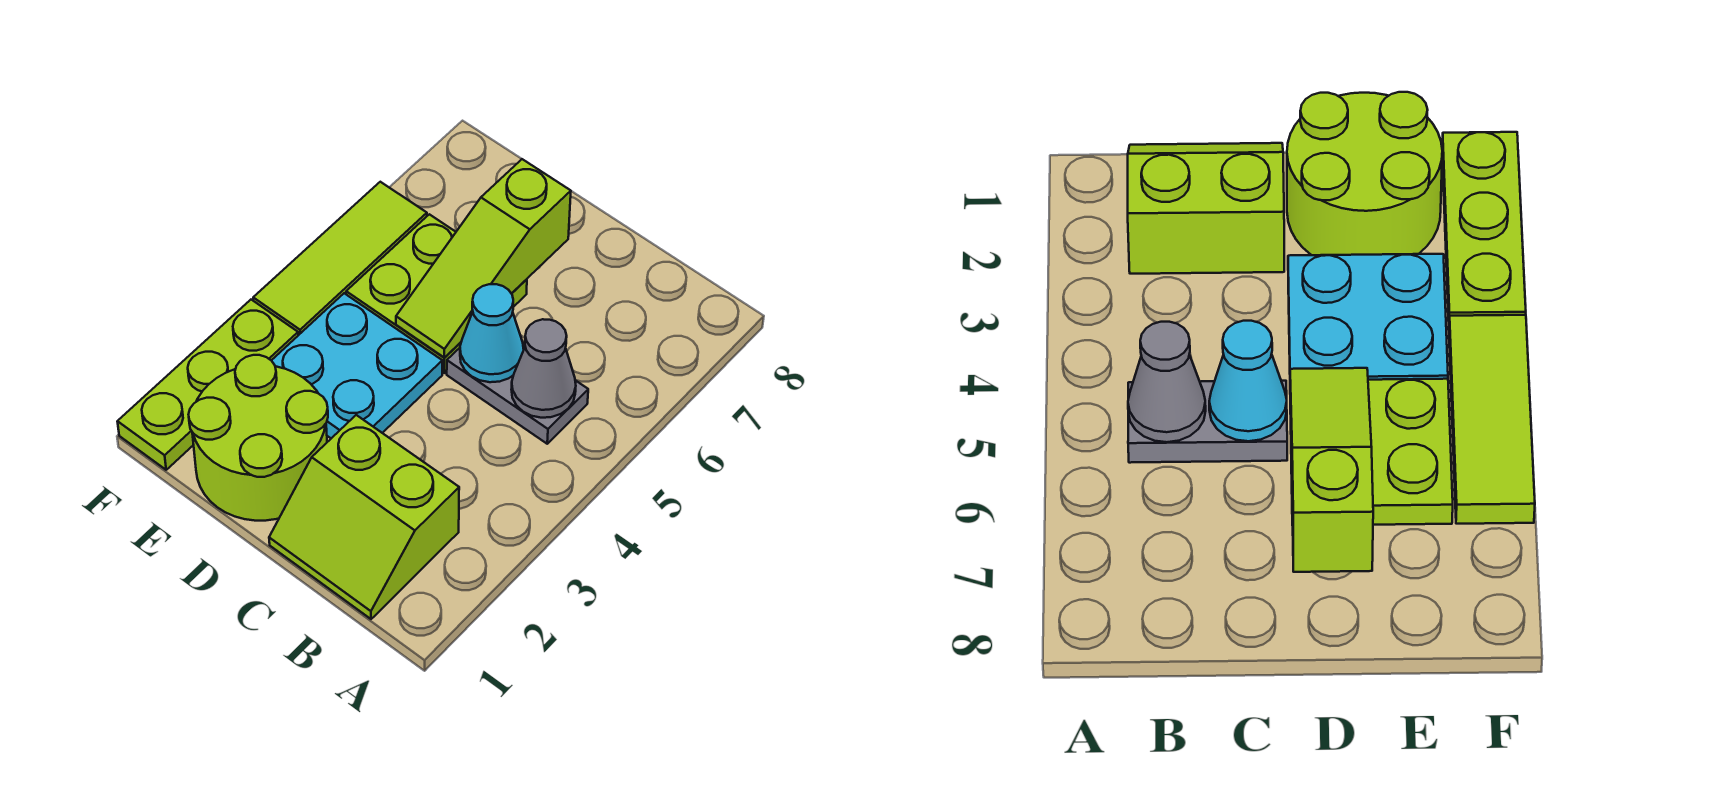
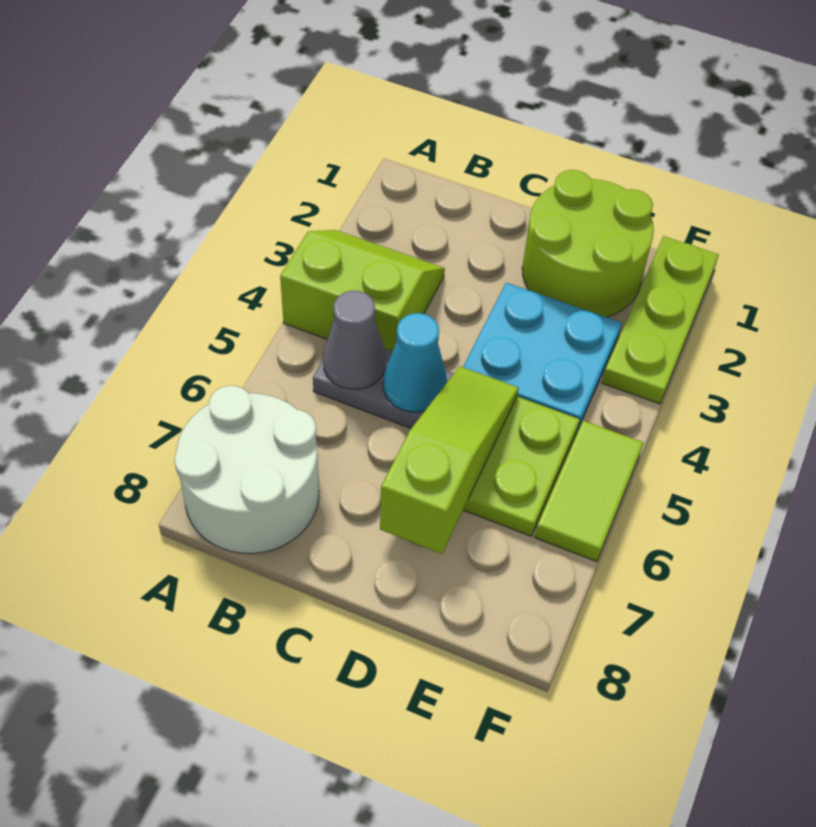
none -> white 2x2 round brick [175,386,319,554]
lime 2x2 slope [269,415,459,619] -> lime 2x2 slope moved to [280,230,445,351]
lime 1x3 tile [253,182,427,335] -> lime 1x2 tile [535,421,643,562]

